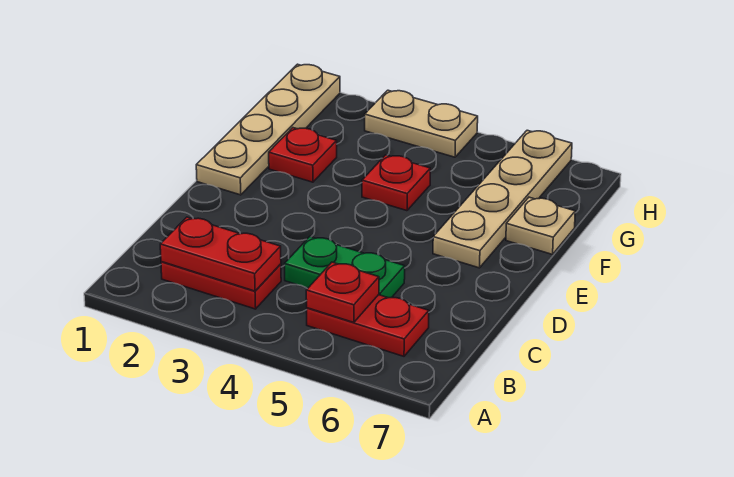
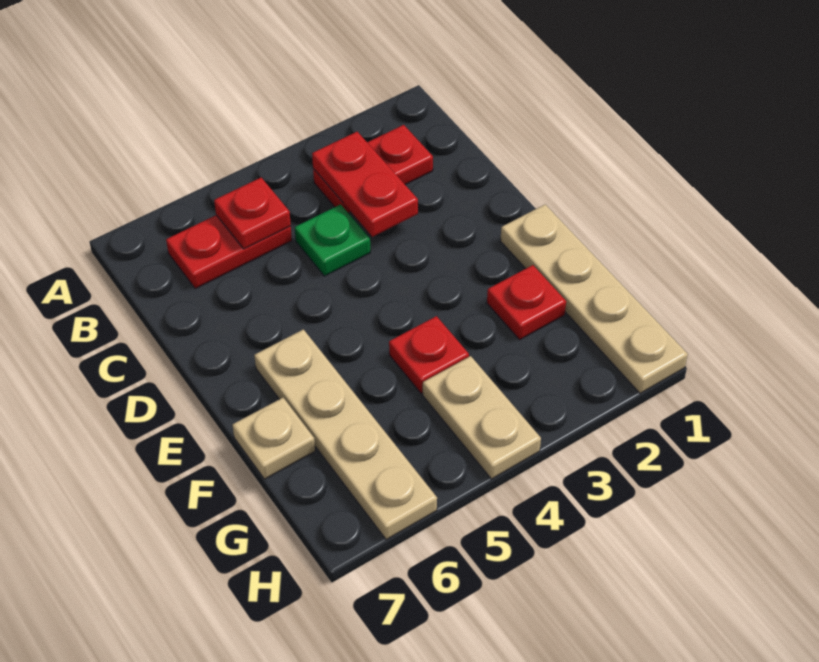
red 1x2 plate [160,217,281,291] -> red 1x2 plate turned to [312,132,418,237]
green 1x2 plate [285,237,405,298] -> green 1x1 plate [295,204,370,276]
tan 1x2 plate [365,90,478,157] -> tan 1x2 plate turned to [423,356,541,479]

